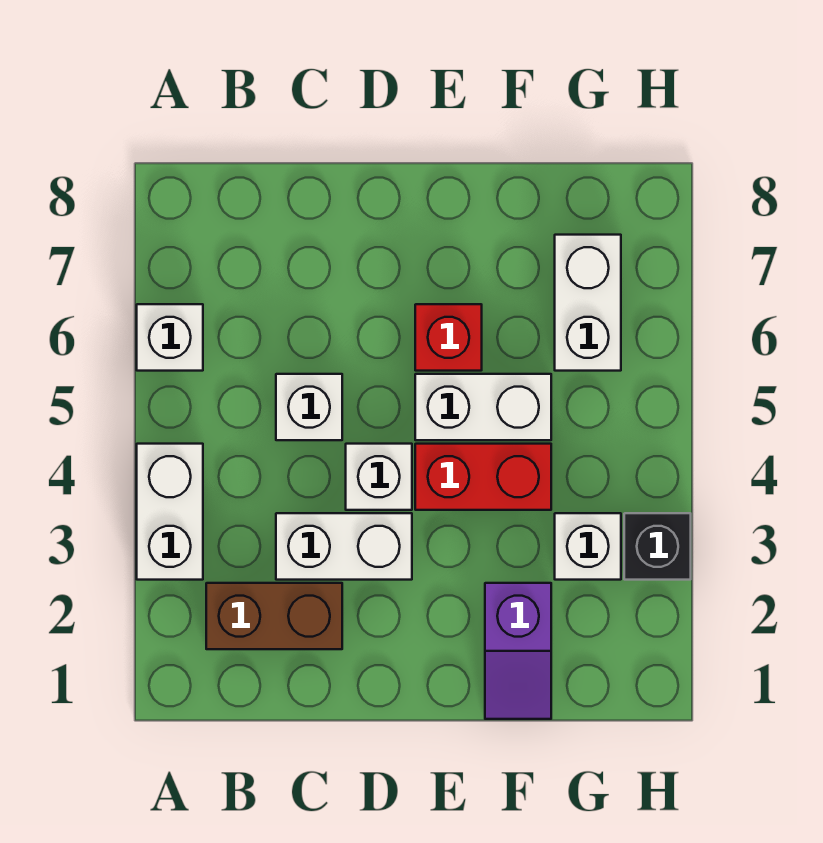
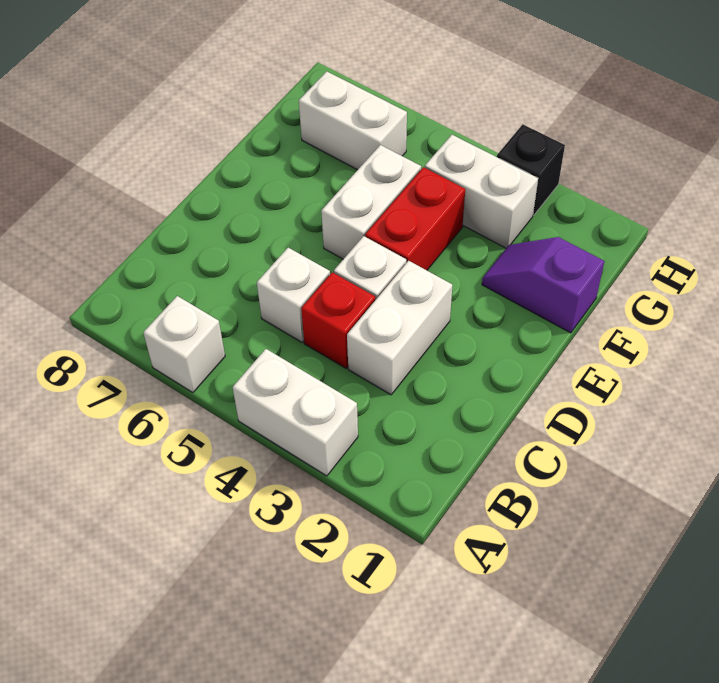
brown 1x2 brick [206,583,342,649] -> none
red 1x1 brick [415,304,482,371] -> red 1x1 brick moved to [301,272,375,368]
purple 1x2 slope [485,583,551,719] -> purple 1x2 slope turned to [482,237,605,333]
white 1x1 brick [555,513,621,580] -> white 1x2 brick [425,135,538,248]

